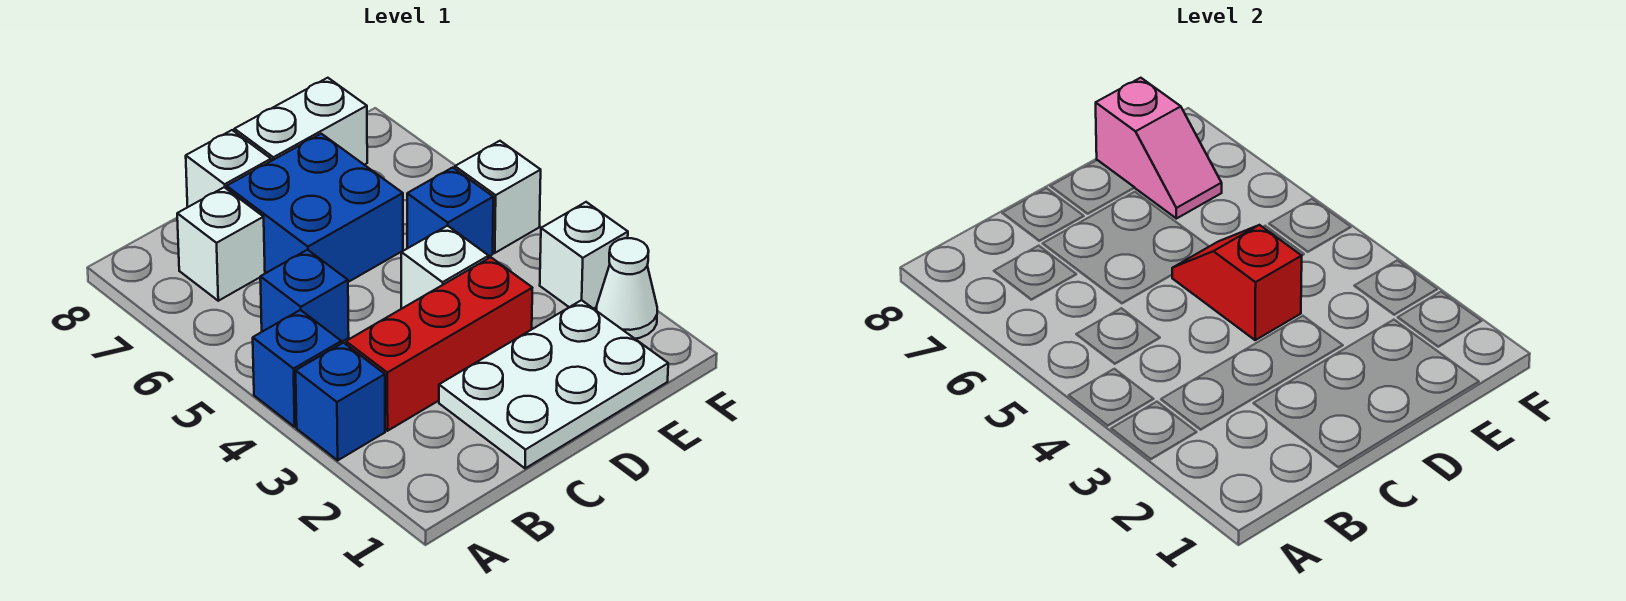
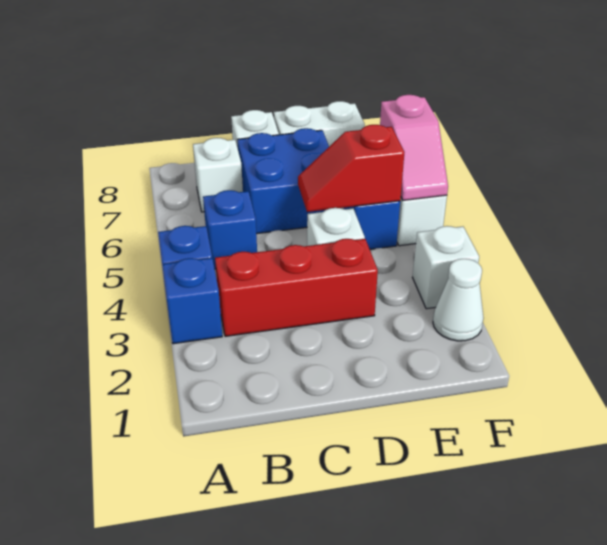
white 2x3 plate [439,300,668,468] -> none
red 1x2 slope [1172,225,1302,340] -> red 1x2 slope turned to [298,125,405,212]
pink 1x2 slope [1096,78,1222,219] -> pink 1x2 slope moved to [380,95,448,200]

